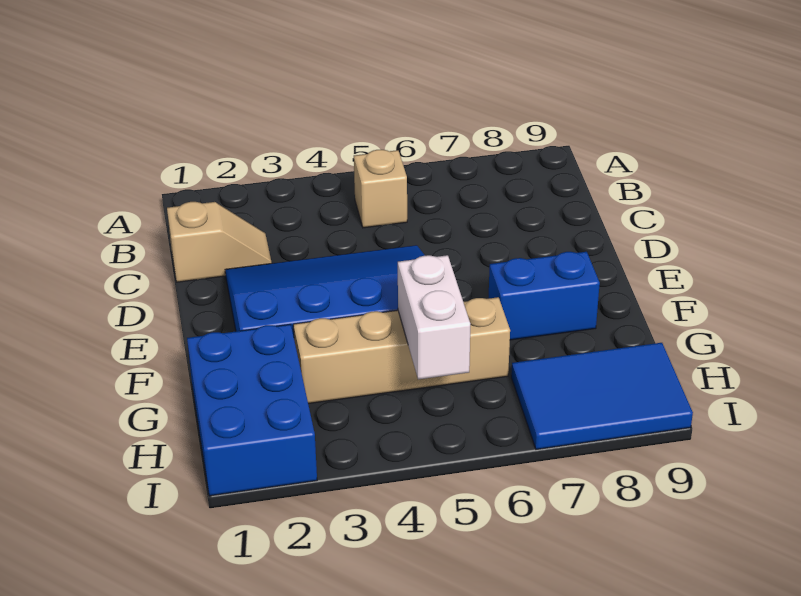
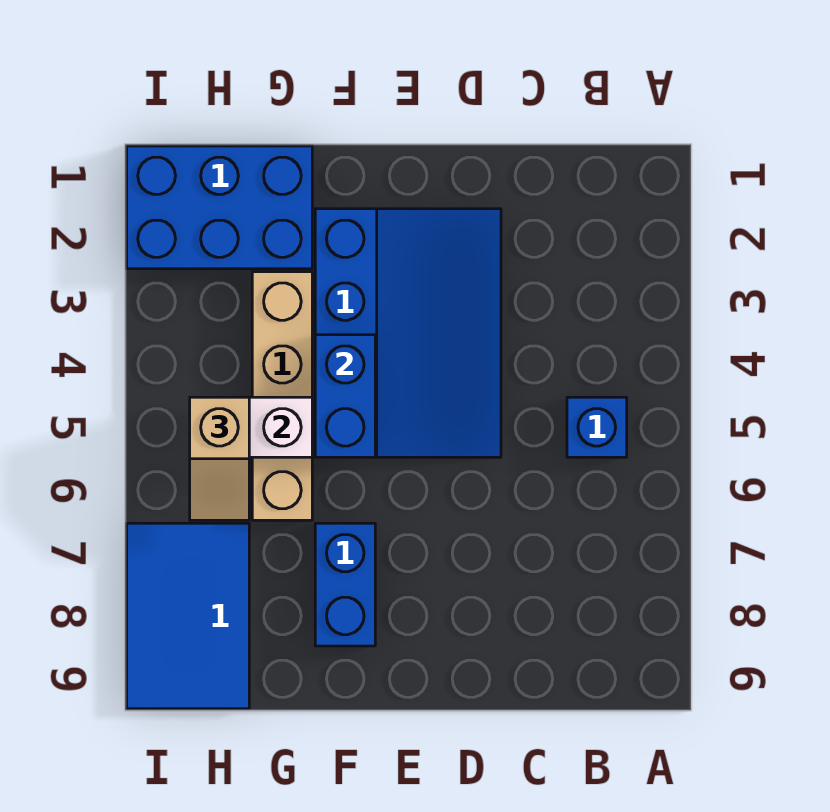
tan 1x1 brick [354,150,407,228] -> blue 1x1 brick [567,397,627,457]
tan 1x2 slope [167,202,272,282] -> tan 1x2 slope moved to [190,397,249,520]
none -> blue 1x2 brick [315,335,375,457]

